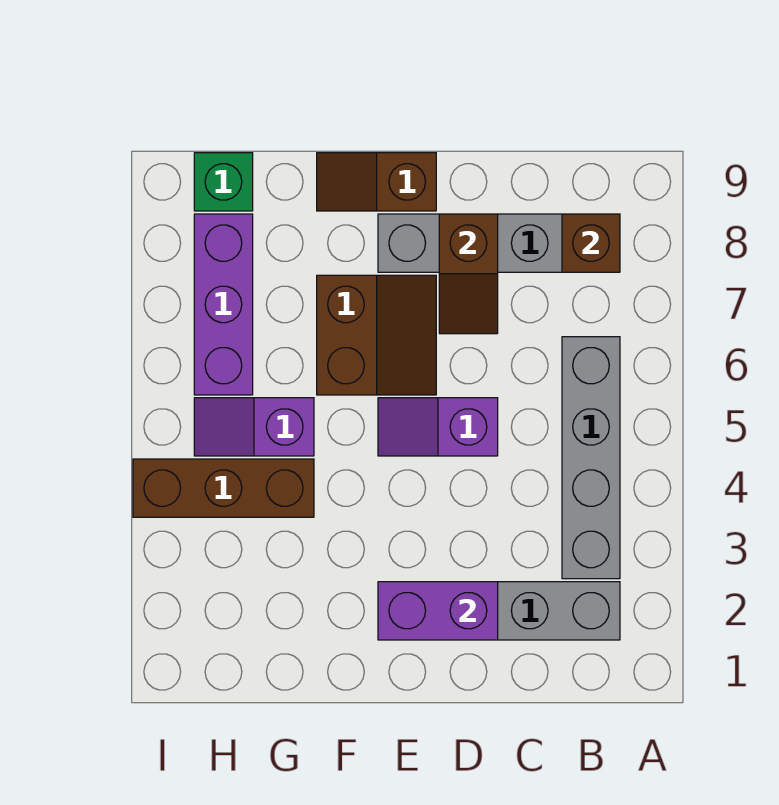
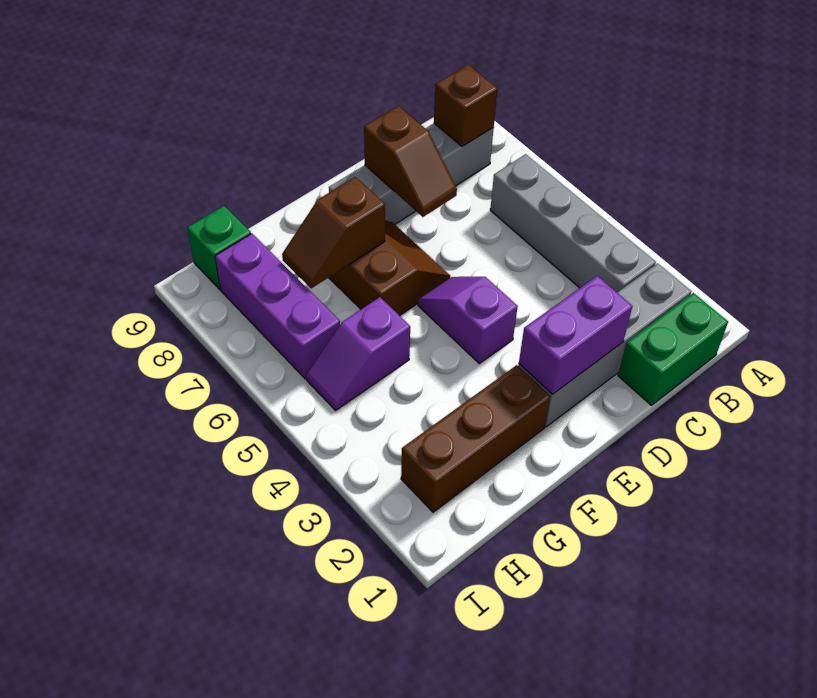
none -> green 1x2 brick [618,293,728,405]
purple 1x2 slope [378,398,498,456] -> purple 1x2 slope turned to [418,277,518,363]
brown 1x2 slope [317,153,436,211] -> brown 1x2 slope moved to [282,177,385,288]
brown 1x3 brick [133,459,314,517] -> brown 1x3 brick moved to [401,365,550,512]

